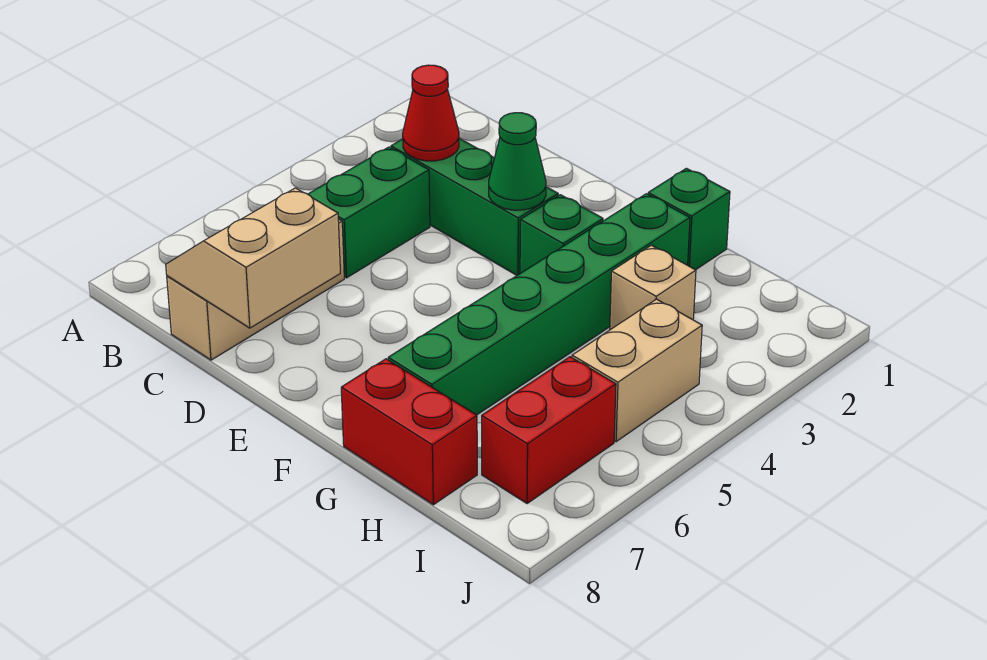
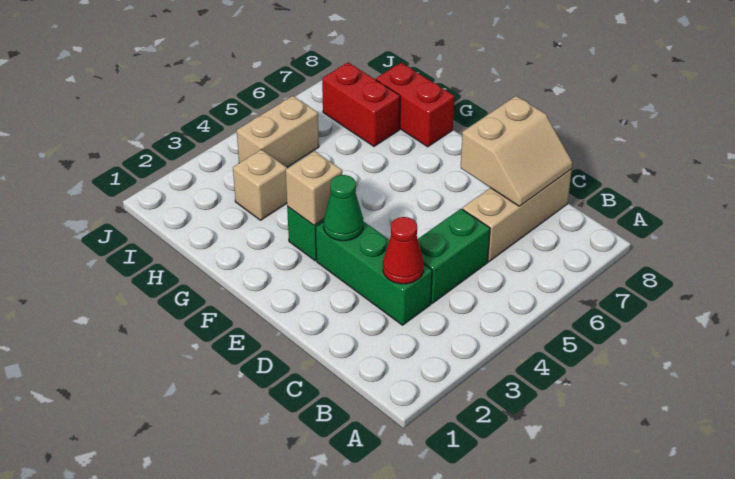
none -> tan 1x1 brick [286,151,342,225]
green 1x1 brick [648,168,730,270] -> none
green 1x6 brick [388,194,690,415] -> none
red 1x2 brick [482,357,616,504] -> red 1x2 brick turned to [322,62,400,146]

